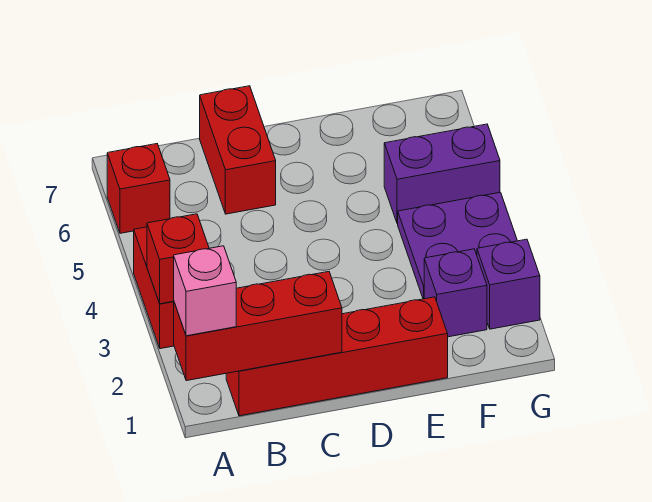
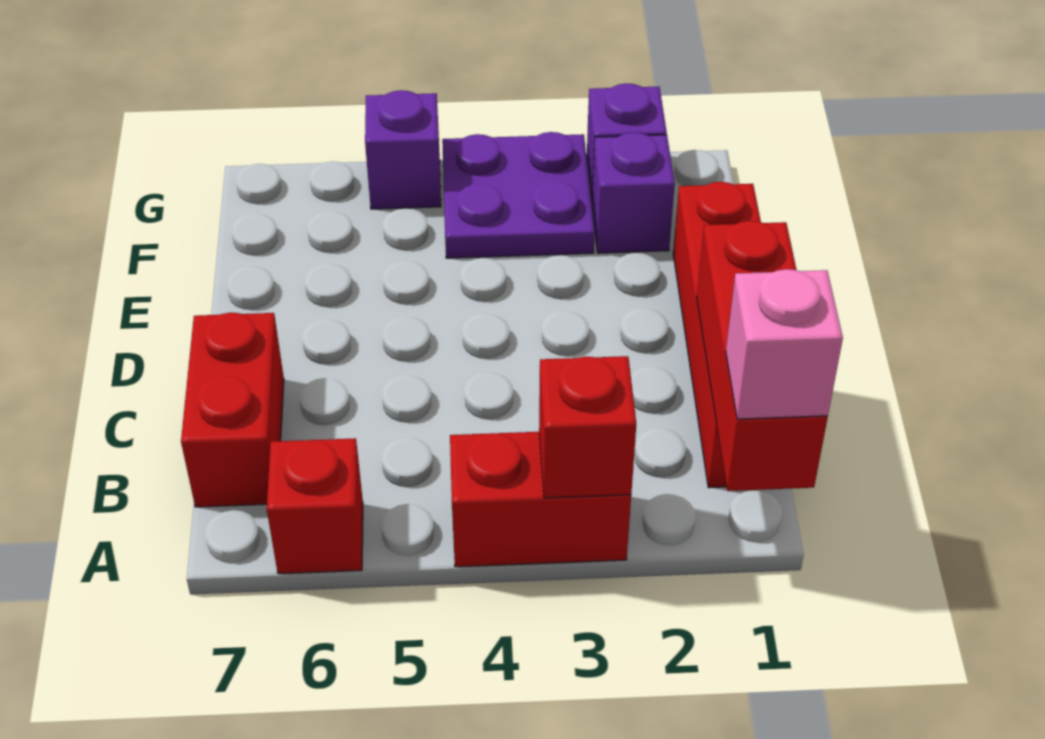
red 1x2 brick [200,86,276,214] -> red 1x2 brick turned to [181,313,284,507]
purple 1x2 brick [384,124,500,224] -> purple 1x1 brick [365,90,441,209]

